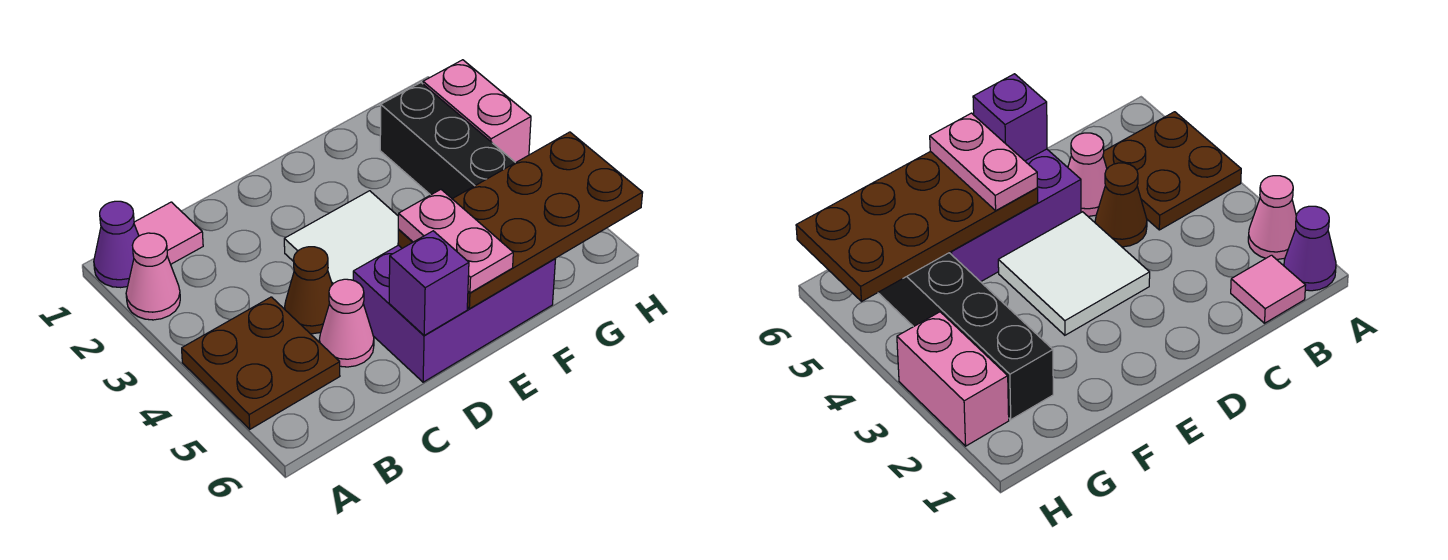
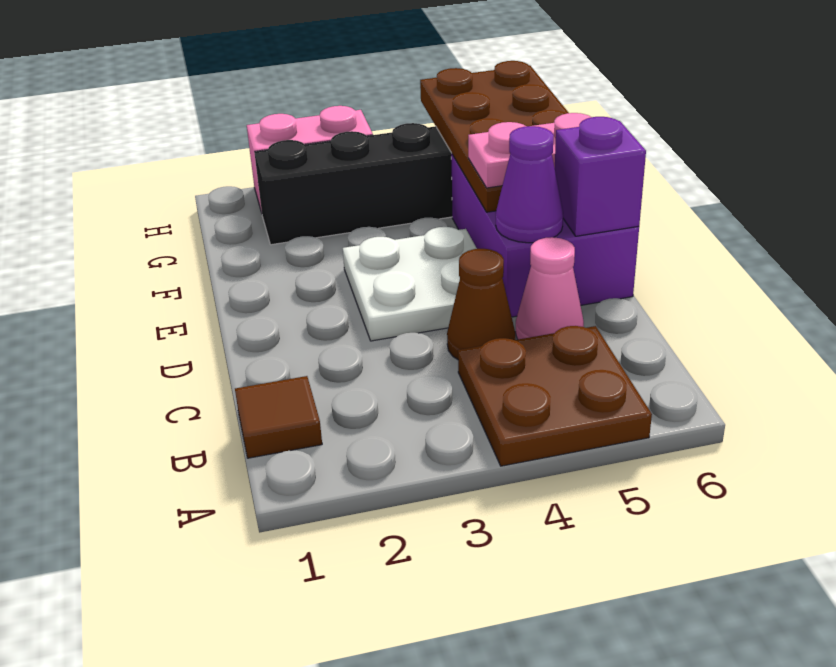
purple 1x1 cone [94,201,139,288] -> purple 1x1 cone moved to [496,126,563,243]
pink 1x1 cone [126,233,180,320] -> none
pink 1x1 tile [134,202,203,264] -> brown 1x1 tile [235,376,322,458]
white 2x2 tile [284,191,399,285] -> white 2x2 plate [343,227,477,341]

